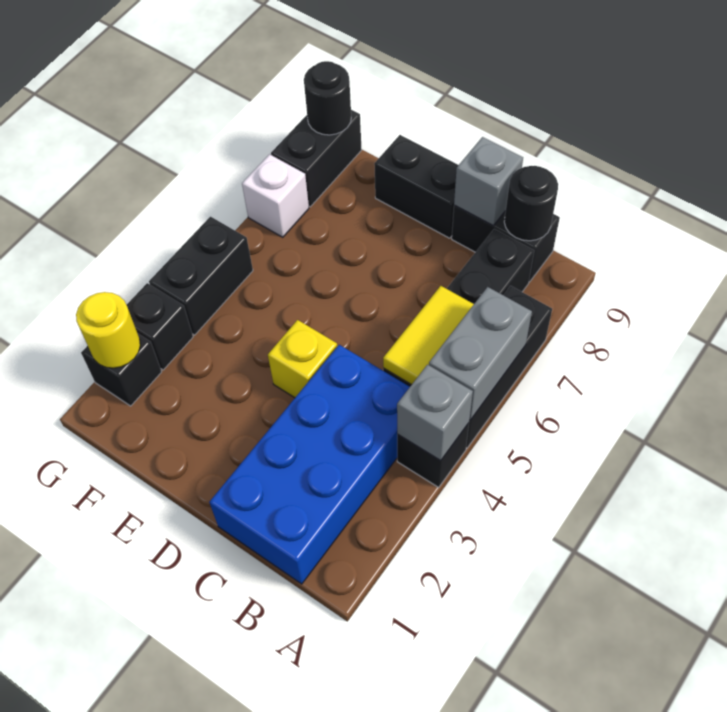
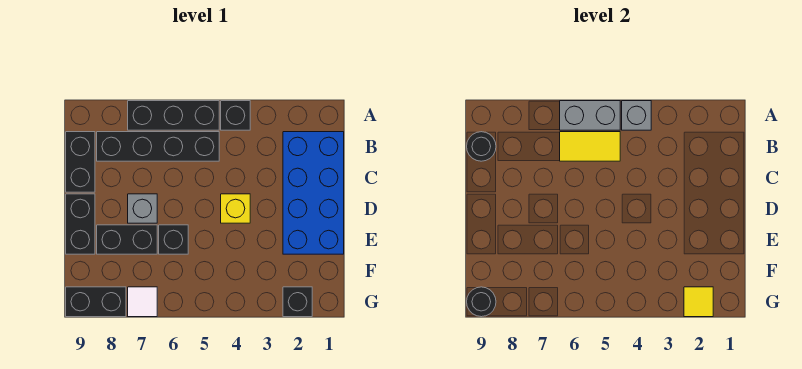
blue 2x4 brick [209,345,410,584] -> blue 2x4 brick turned to [283,132,344,254]
grey 1x1 brick [454,137,523,226] -> grey 1x1 brick moved to [128,194,157,223]
yellow 1x1 round brick [76,292,140,368] -> yellow 1x1 tile [684,287,713,317]
black 1x1 brick [127,283,193,370] -> black 1x1 brick moved to [159,225,188,254]
black 1x2 brick [149,217,253,335] -> black 1x2 brick moved to [97,225,157,254]
white 1x1 brick [242,154,309,237] -> white 1x1 tile [128,287,157,317]

